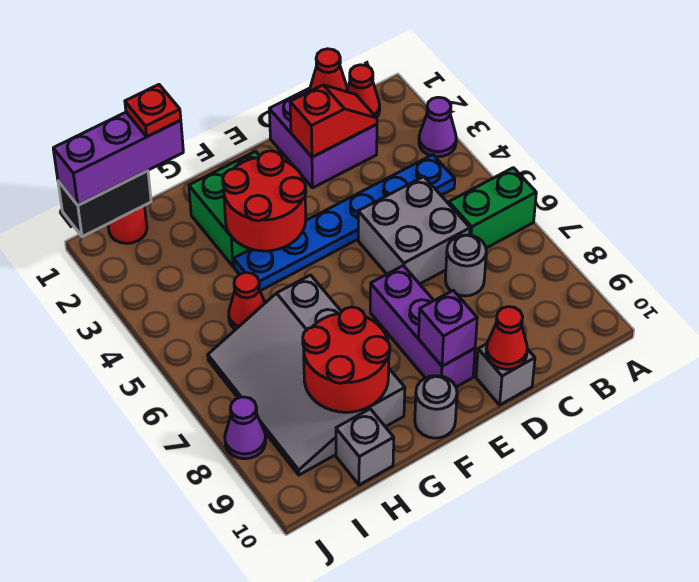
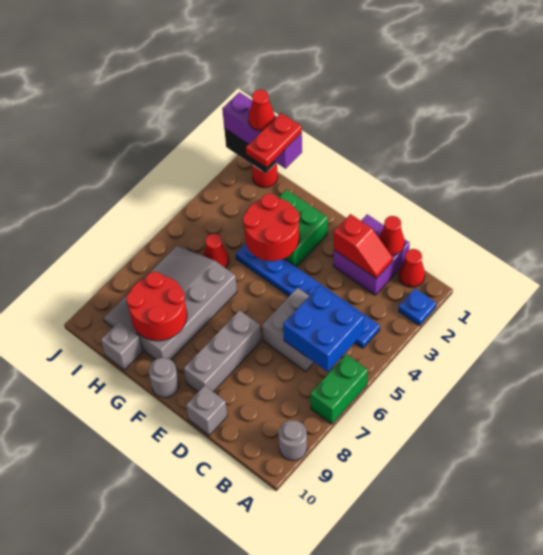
none -> blue 1x1 plate [398,288,436,326]
purple 1x1 cone [419,97,456,157] -> none
green 1x2 brick [449,168,536,248] -> green 1x2 brick turned to [310,354,368,424]
none -> blue 2x2 brick [283,286,364,372]
grey 1x1 round brick [445,235,486,296] -> grey 1x1 round brick moved to [278,420,307,461]
red 1x1 cone [486,307,527,369] -> red 1x1 cone moved to [248,90,275,131]
purple 1x3 brick [370,266,475,387] -> grey 1x3 brick [184,310,261,392]
purple 1x1 brick [419,290,477,366] -> none
red 1x1 plate [125,85,181,137] -> red 1x2 plate [246,113,302,167]
purple 1x1 cone [225,397,266,459] -> none

